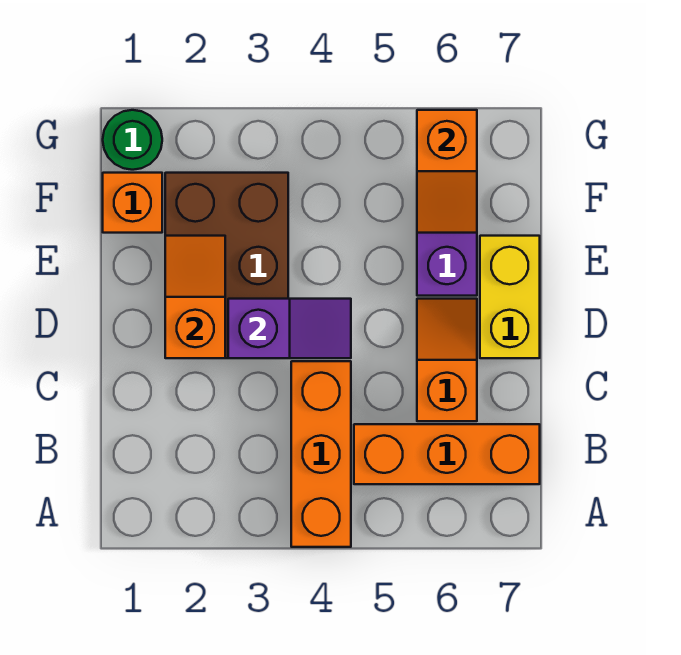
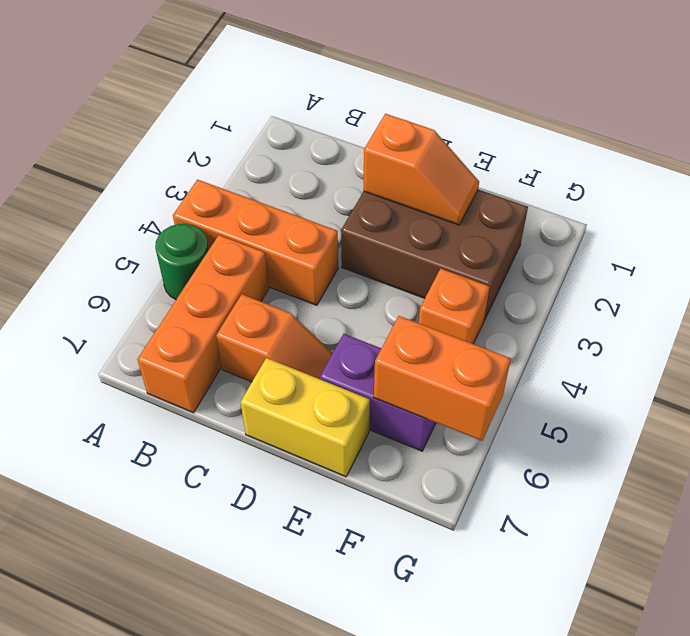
purple 1x2 slope [228,299,351,358] -> none
orange 1x1 brick [103,173,162,233] -> orange 1x1 brick moved to [419,269,490,344]
orange 1x2 slope [417,110,477,233] -> orange 1x2 brick [374,316,511,441]
green 1x1 round brick [103,110,162,170] -> green 1x1 round brick moved to [155,224,209,299]

